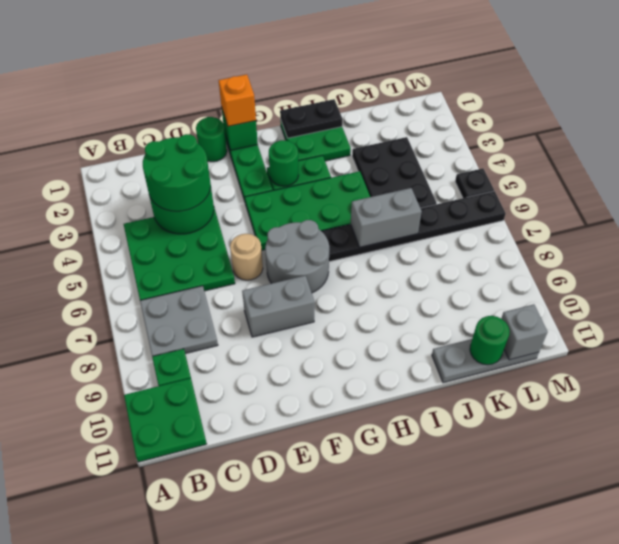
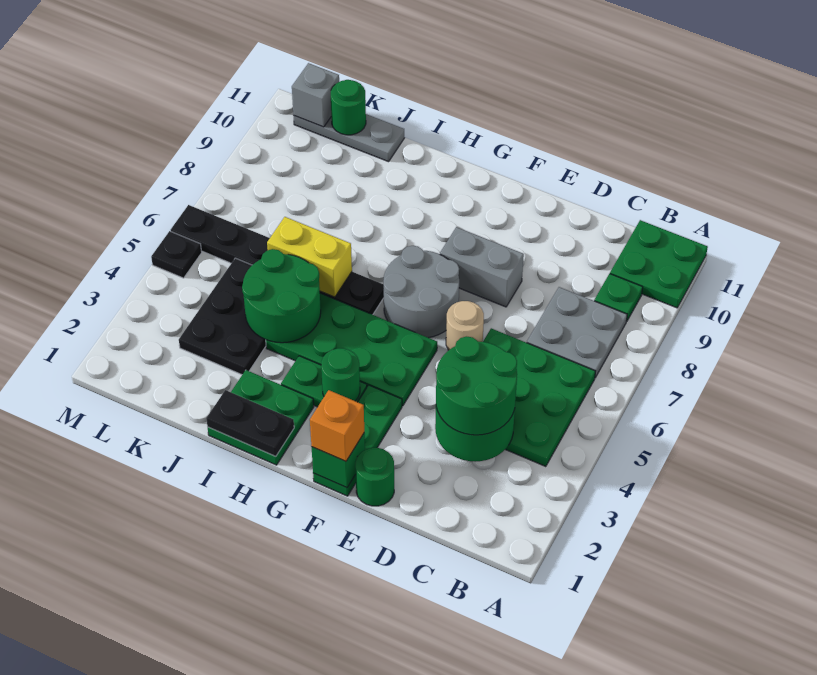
none -> green 2x2 round brick [242,249,321,343]
grey 1x2 brick [351,188,422,247] -> yellow 1x2 brick [267,217,352,297]

